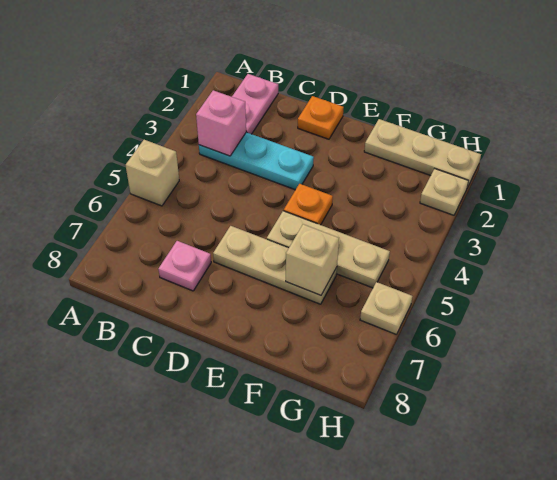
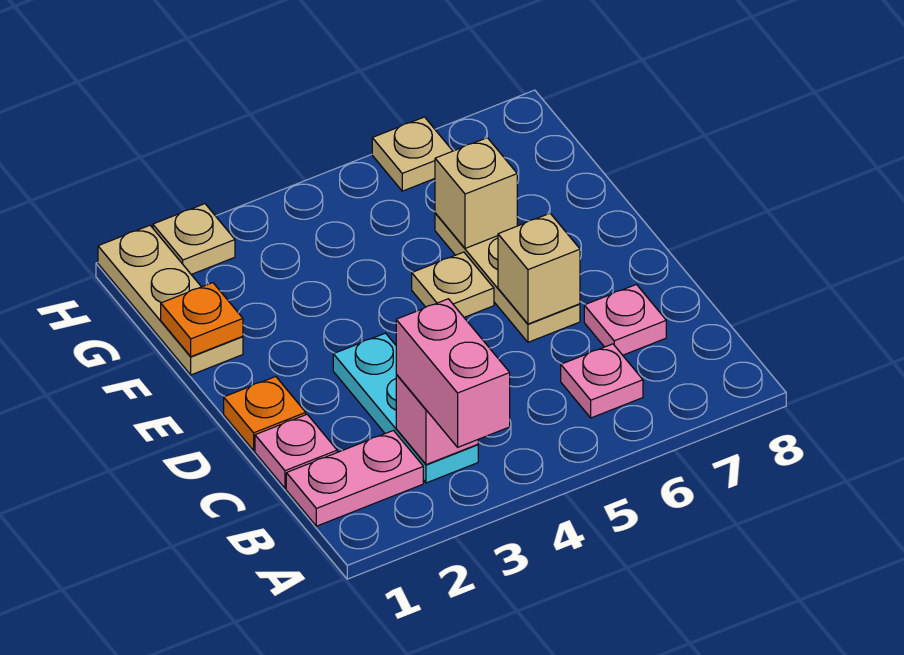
none -> pink 1x2 brick [396,299,510,447]
tan 1x1 brick [126,140,179,206] -> tan 1x1 brick moved to [498,213,580,324]
none -> pink 1x1 plate [561,344,643,418]
none -> pink 1x1 plate [255,414,337,488]
orange 1x1 plate [284,184,333,225] -> orange 1x1 plate moved to [161,283,243,357]
tan 1x3 plate [267,211,390,288] -> tan 1x1 plate [412,252,494,317]

